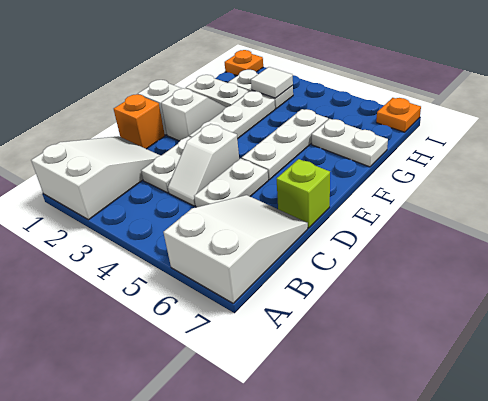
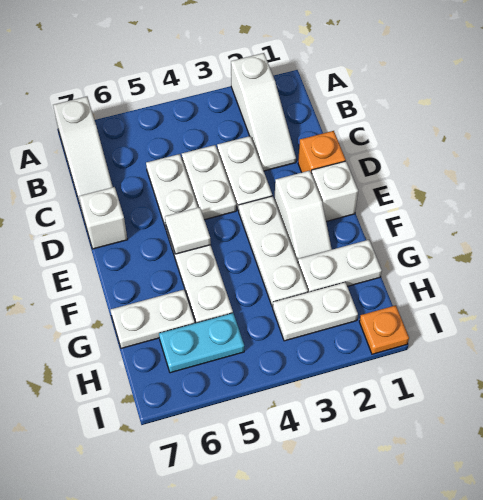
white 2x3 slope [31,136,160,220] -> white 1x3 slope [231,53,296,171]
white 2x3 slope [163,195,308,303] -> white 1x3 slope [53,96,113,214]
white 1x2 slope [168,124,239,206] -> white 1x2 plate [182,145,236,220]
lime 1x1 brick [277,159,330,228] -> white 1x1 brick [79,187,127,249]
white 1x1 tile [251,67,293,98] -> white 1x1 tile moved to [165,207,211,254]
none -> cyan 1x2 plate [159,313,244,373]
orange 1x1 plate [376,98,421,132] -> none

